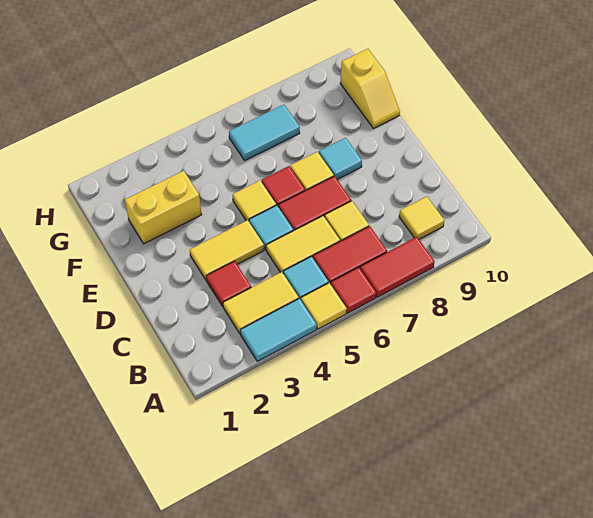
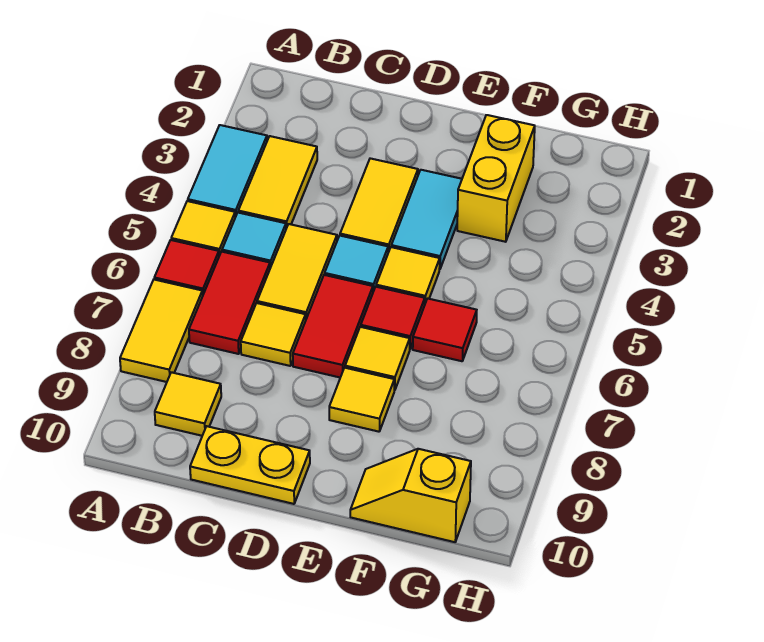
red 1x2 tile [360,237,435,297] -> yellow 1x2 tile [120,280,203,382]
red 1x1 tile [206,261,251,306] -> red 1x1 tile moved to [413,298,477,361]
none -> yellow 1x2 plate [190,426,310,504]
cyan 1x1 tile [319,138,362,179] -> yellow 1x1 tile [329,368,394,432]
cyan 1x2 tile [229,105,300,160] -> cyan 1x2 tile moved to [391,170,462,269]

